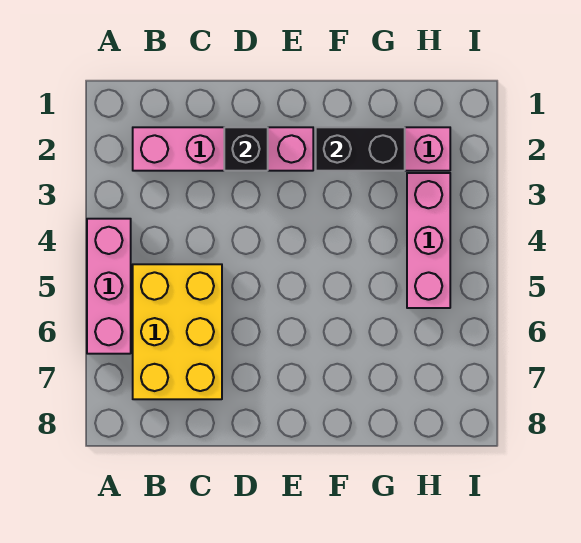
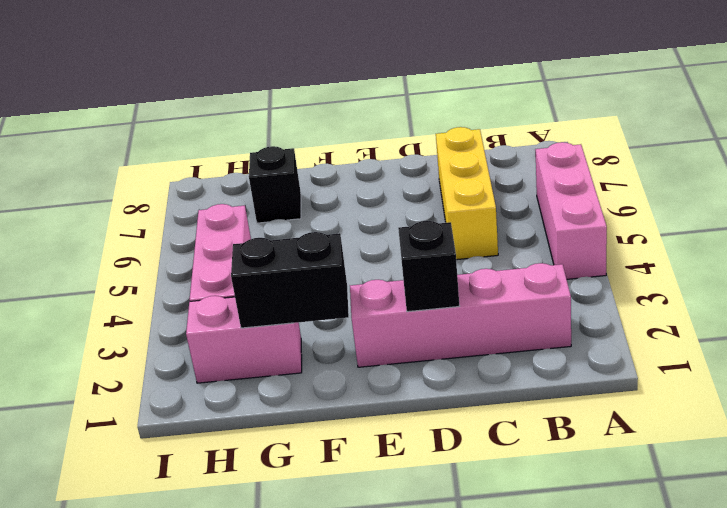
yellow 2x3 brick [133,264,222,399] -> yellow 1x3 brick [436,127,498,260]
none -> black 1x1 brick [249,146,301,223]

